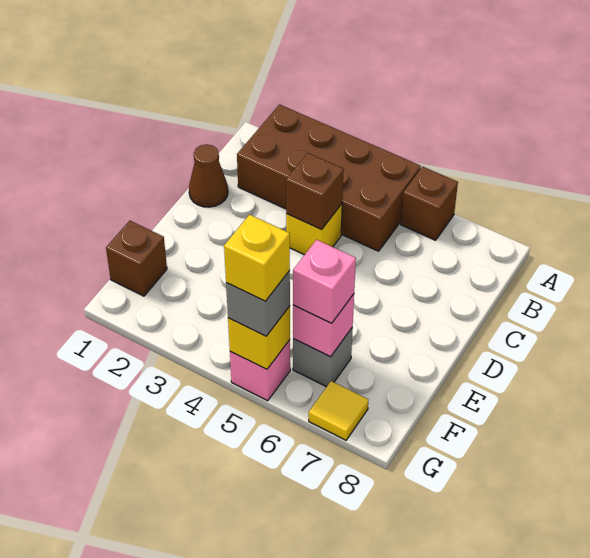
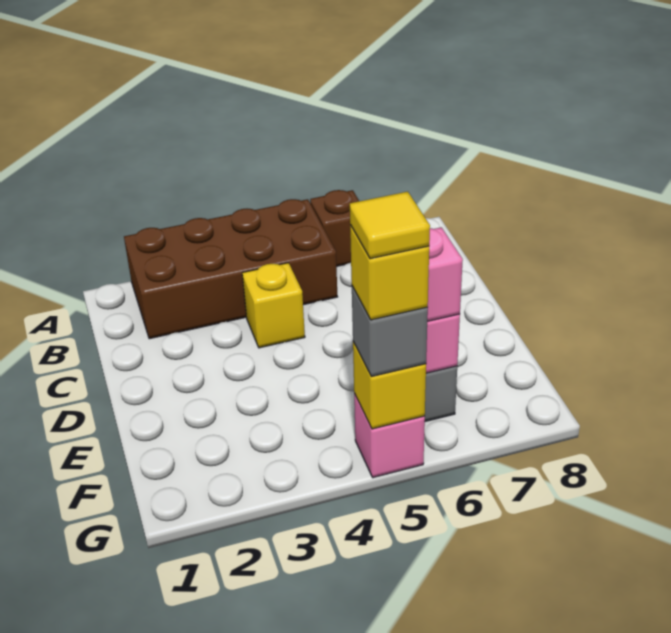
brown 1x1 cone [189,144,228,207] -> none
brown 1x1 brick [286,153,344,230] -> none
brown 1x1 brick [106,221,167,296] -> none
yellow 1x1 tile [309,381,368,440] -> yellow 1x1 tile moved to [350,192,430,259]

